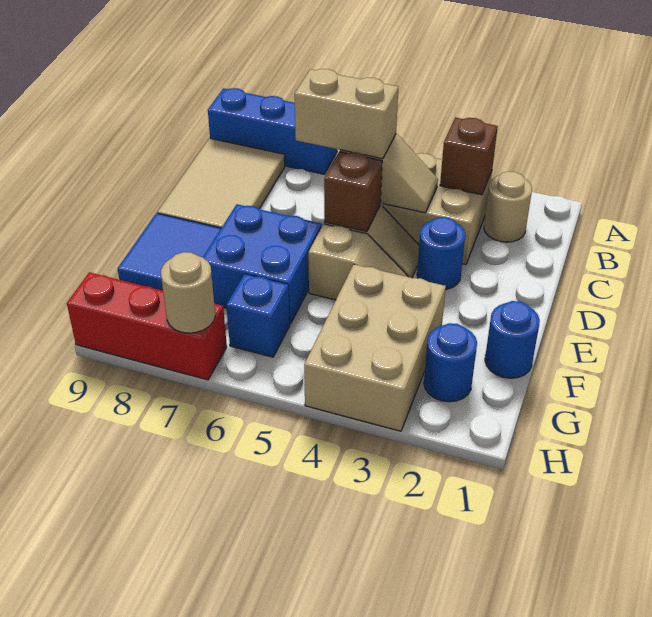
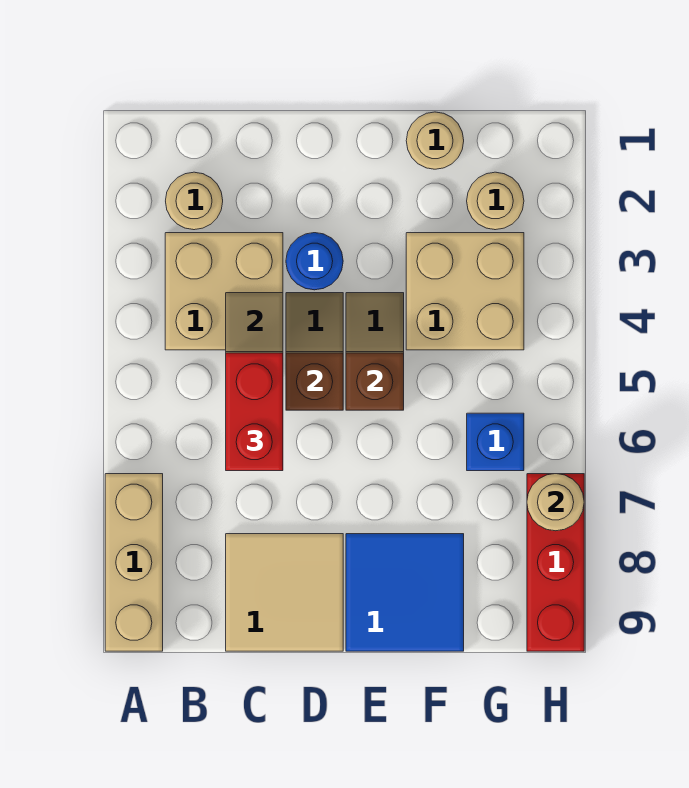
blue 1x3 brick [208,88,337,174] -> tan 1x3 brick [105,474,163,651]
brown 1x1 brick [440,117,498,195] -> brown 1x1 brick moved to [346,353,404,410]
tan 2x3 tile [157,138,285,228] -> tan 2x2 tile [226,534,343,651]
tan 1x2 brick [295,69,398,159] -> red 1x2 brick [226,353,283,471]
blue 2x2 brick [203,204,322,324] -> none
blue 1x1 round brick [485,301,540,378] -> tan 1x1 round brick [406,112,464,169]
tan 2x3 brick [304,264,446,431] -> tan 2x2 brick [406,233,524,350]
blue 1x1 round brick [424,323,477,402] -> tan 1x1 round brick [467,172,524,230]

